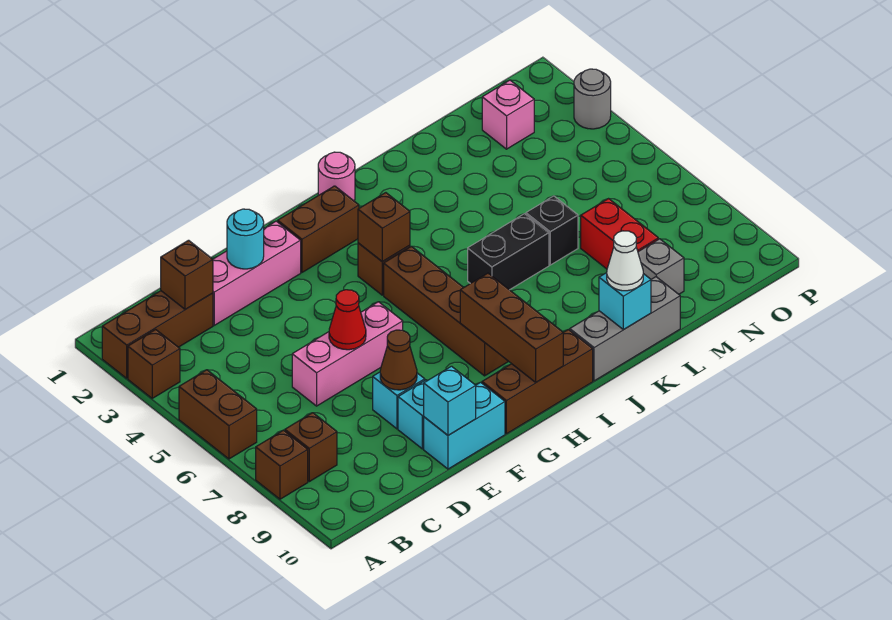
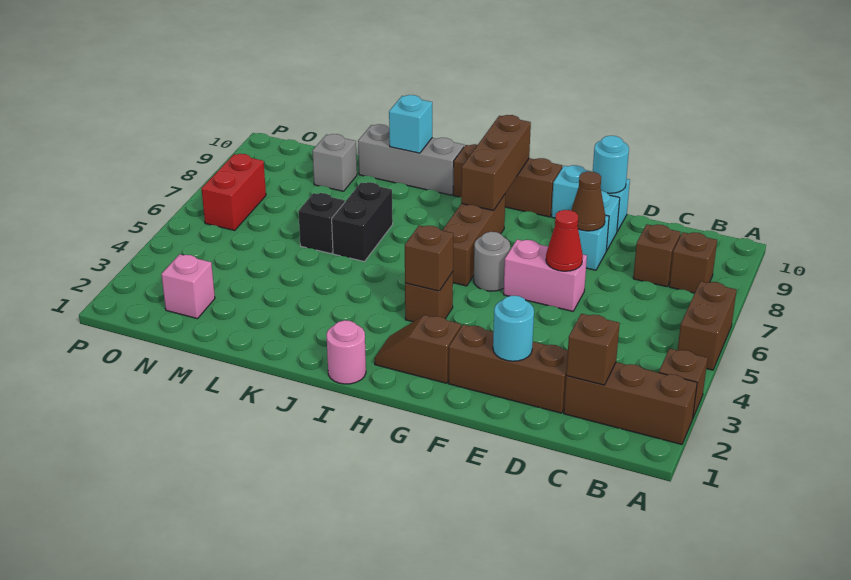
brown 1x1 brick [256,430,308,499] -> brown 1x1 brick moved to [633,224,681,287]
pink 1x3 brick [213,221,301,325] -> brown 1x3 brick [449,324,568,413]
pink 1x3 brick [292,302,403,406] -> pink 1x2 brick [504,240,587,311]
cyan 1x1 brick [424,366,476,435] -> cyan 1x1 round brick [593,136,629,193]
brown 1x2 brick [278,186,359,272] -> brown 1x2 slope [374,315,461,383]
brown 1x4 brick [384,246,509,376] -> brown 1x3 brick [442,195,505,286]
black 1x2 brick [468,214,549,290] -> black 1x2 brick turned to [332,182,393,262]
white 1x1 cone [607,231,643,291] -> none
red 1x2 brick [581,199,658,269] -> red 1x2 brick moved to [202,154,266,230]
grey 1x1 round brick [574,69,611,129] -> grey 1x1 round brick moved to [474,232,510,291]

